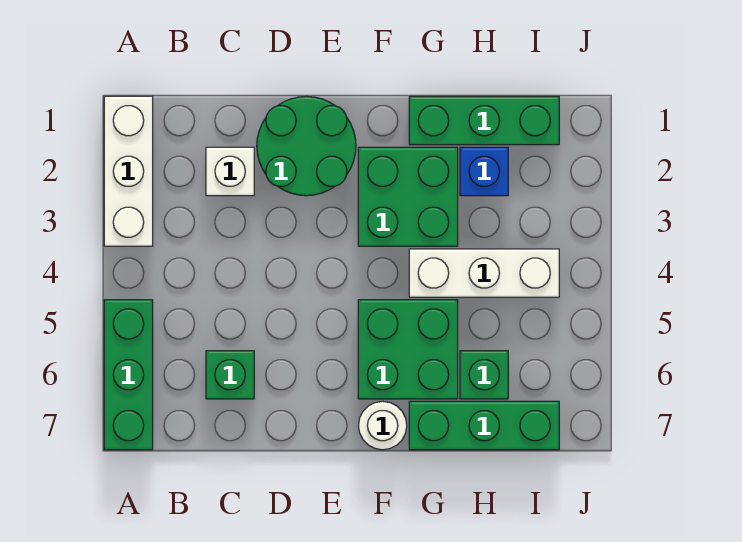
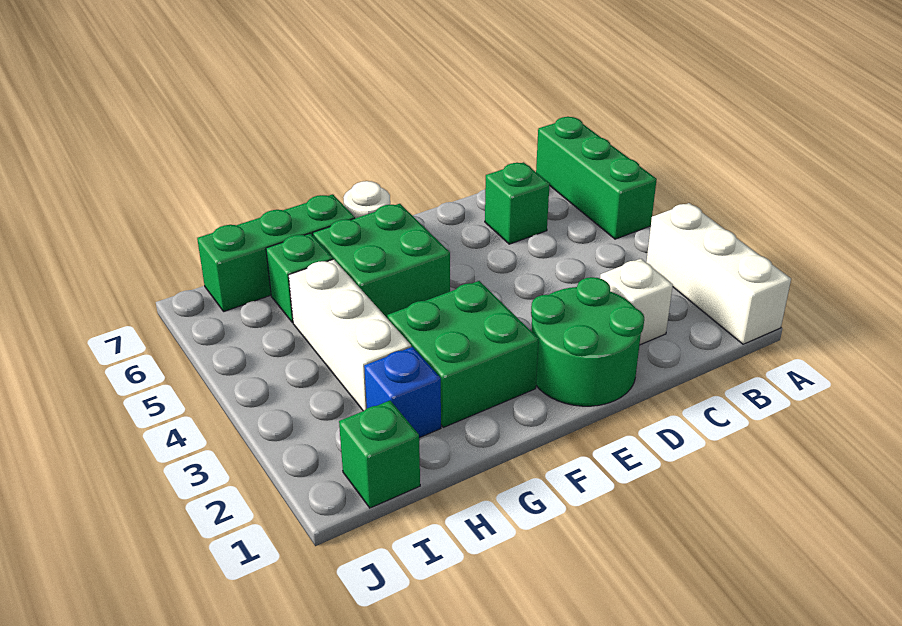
green 1x3 brick [409,96,559,145] -> green 1x1 brick [339,401,420,508]
white 1x3 brick [409,249,559,297] -> white 1x3 brick turned to [289,259,411,411]

